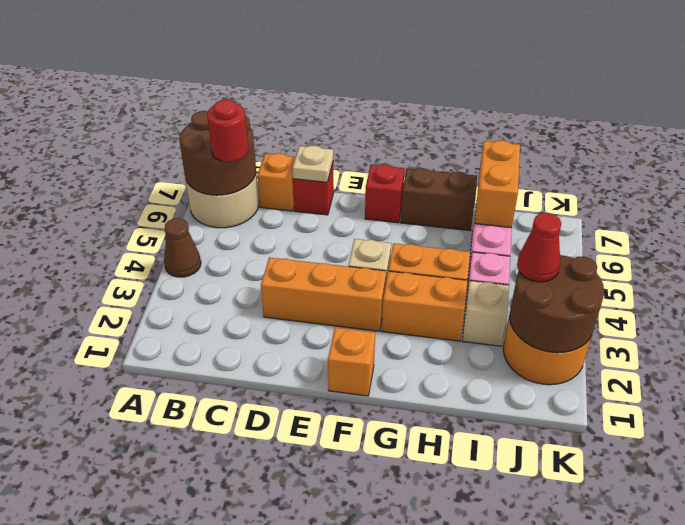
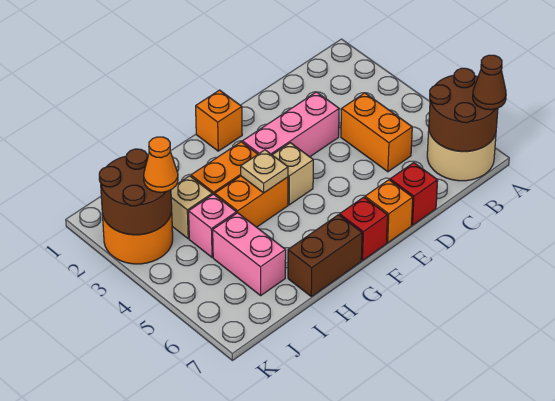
brown 1x1 cone [164,218,201,277] -> brown 1x1 cone moved to [473,55,506,110]
red 1x1 round brick [207,100,248,162] -> none
orange 1x1 brick [257,153,296,211] -> orange 1x1 brick moved to [365,180,413,243]
orange 1x3 brick [261,257,386,331] -> pink 1x3 brick [242,92,339,157]
tan 1x1 plate [293,146,333,182] -> tan 1x1 plate moved to [241,150,288,193]
orange 1x2 brick [475,140,520,228] -> orange 1x2 brick moved to [341,93,412,172]
red 1x1 cone [517,213,561,282] -> orange 1x1 cone [144,137,178,192]

